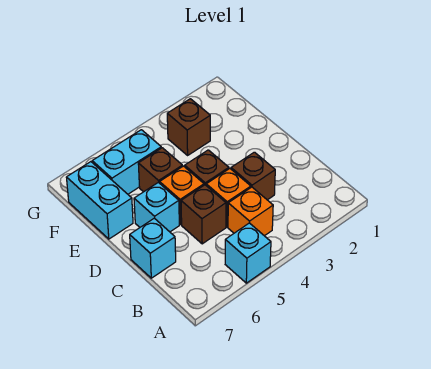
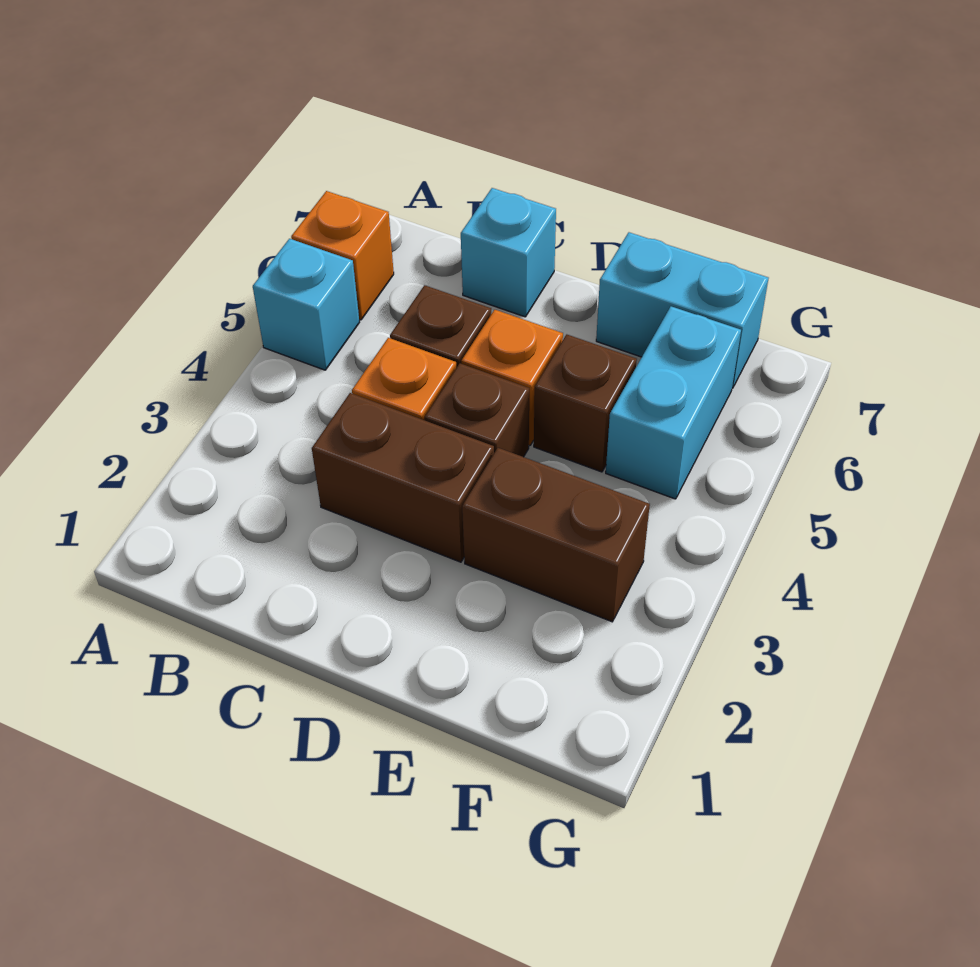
orange 1x1 brick [228,187,273,236] -> orange 1x1 brick moved to [291,191,394,320]
brown 1x1 brick [231,152,275,200] -> brown 1x2 brick [312,393,494,562]
cyan 1x1 brick [134,182,179,232] -> none
brown 1x1 brick [167,99,210,155] -> brown 1x2 brick [462,448,650,622]

